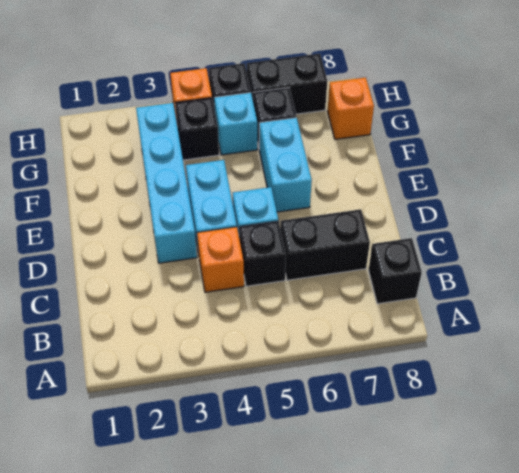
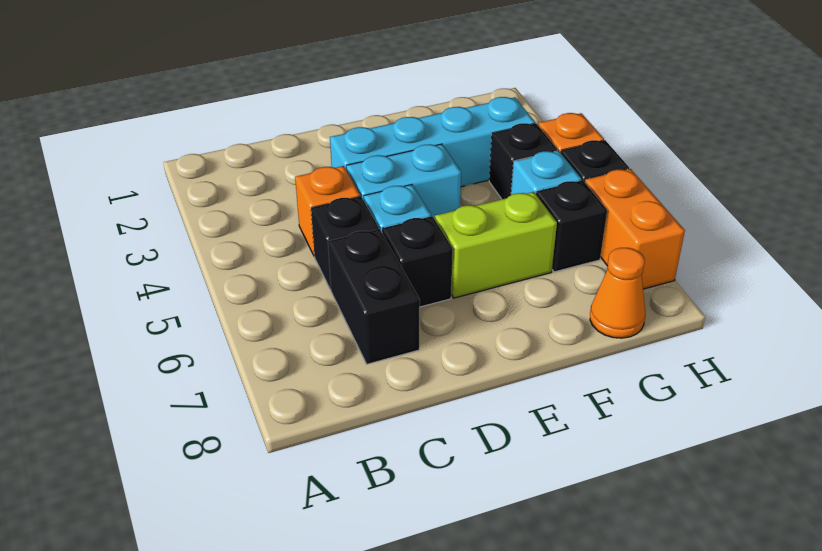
black 1x1 brick [369,238,422,304] -> black 1x1 brick moved to [382,216,453,307]
cyan 1x2 brick [259,118,312,212] -> lime 1x2 brick [435,192,557,298]
orange 1x1 brick [327,77,374,139] -> orange 1x1 cone [590,248,646,338]
black 1x2 brick [247,54,327,114] -> orange 1x2 brick [585,169,685,289]

